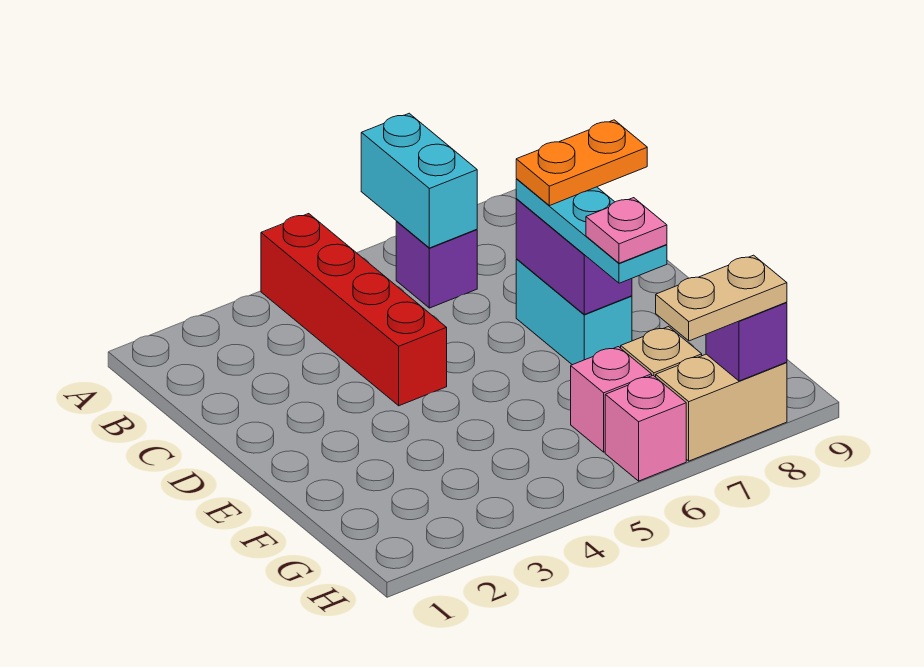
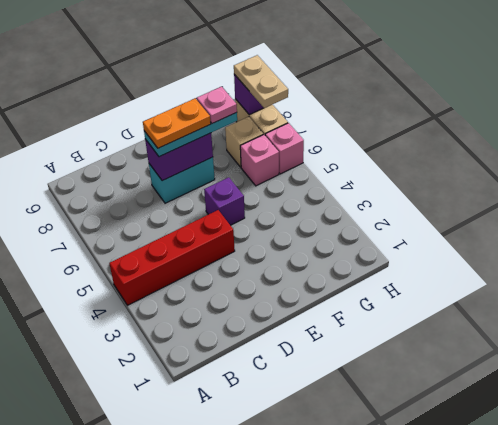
cyan 1x2 brick [361,113,477,248] -> none
purple 1x1 brick [396,222,477,308] -> purple 1x1 brick moved to [204,177,245,225]
orange 1x2 plate [516,120,647,206] -> orange 1x2 plate turned to [143,98,211,148]

